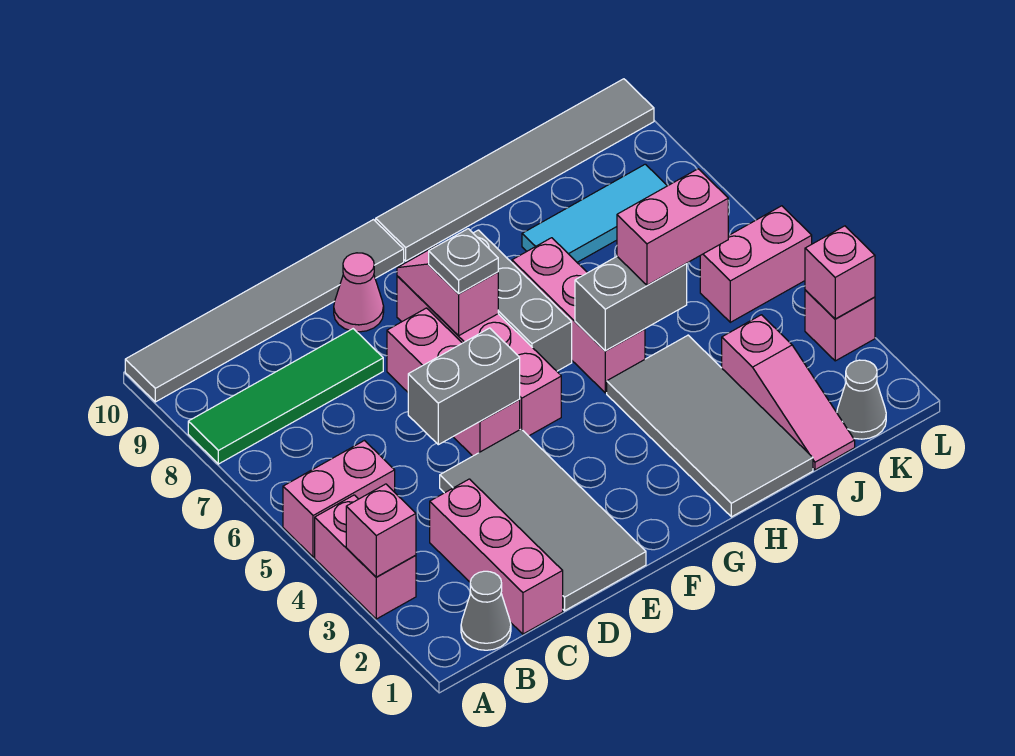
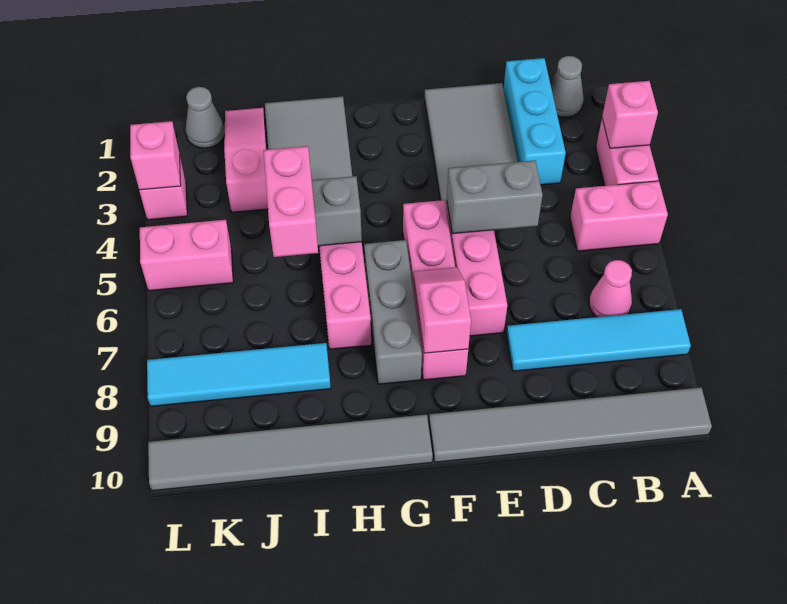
green 1x4 tile [188,329,383,464] -> cyan 1x4 tile [506,309,691,371]
pink 1x3 brick [430,479,563,634] -> cyan 1x3 brick [503,58,566,185]
pink 1x1 cone [334,253,384,332] -> pink 1x1 cone moved to [589,260,632,317]
pink 1x2 slope [397,245,498,335] -> pink 1x2 slope turned to [414,267,471,353]
grey 1x1 plate [429,229,498,293] -> none
pink 1x2 brick [617,169,728,285] -> pink 1x2 brick turned to [264,146,318,257]
cyan 1x3 tile [522,164,667,262] -> cyan 1x4 tile [147,343,331,406]

